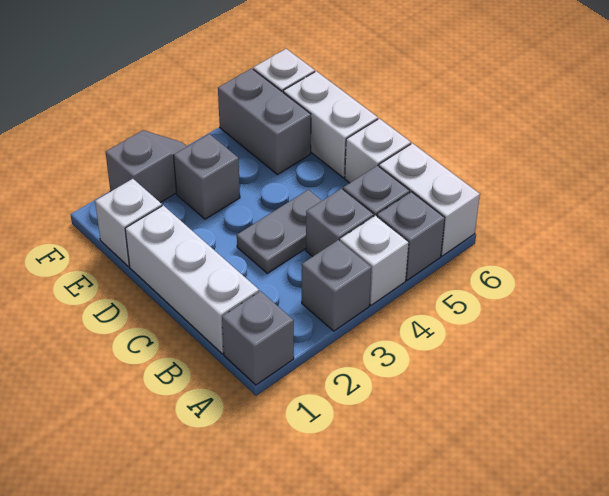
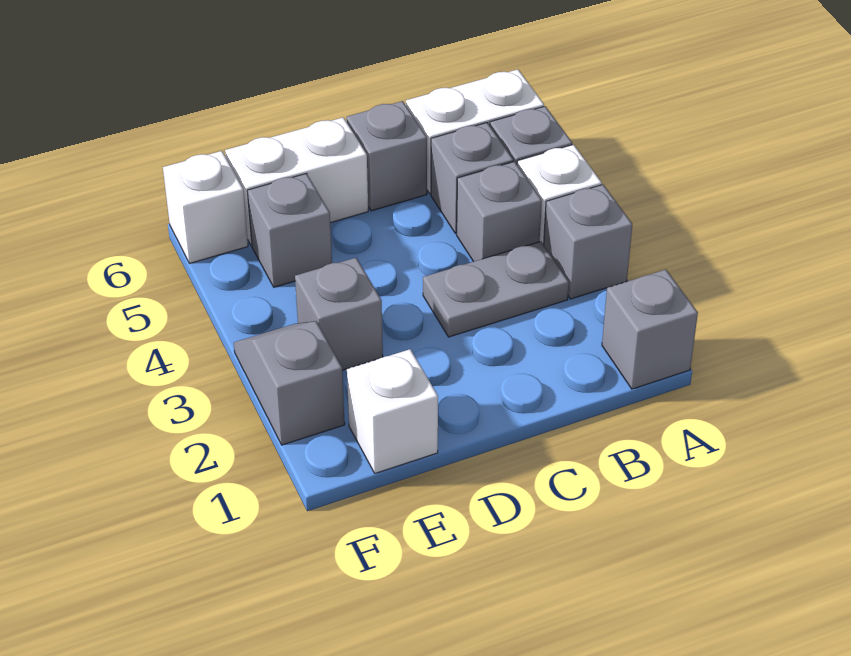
white 1x3 brick [125,205,259,354] -> none
grey 1x2 plate [237,190,322,273] -> grey 1x2 plate turned to [423,241,569,337]
white 1x1 brick [345,119,411,183] -> grey 1x1 brick [347,101,427,211]
grey 1x2 brick [218,68,311,175] -> grey 1x1 brick [247,174,332,287]

